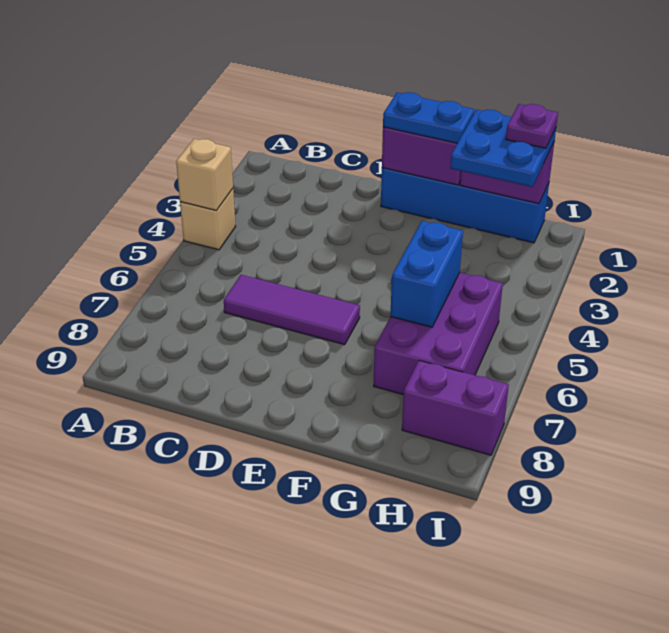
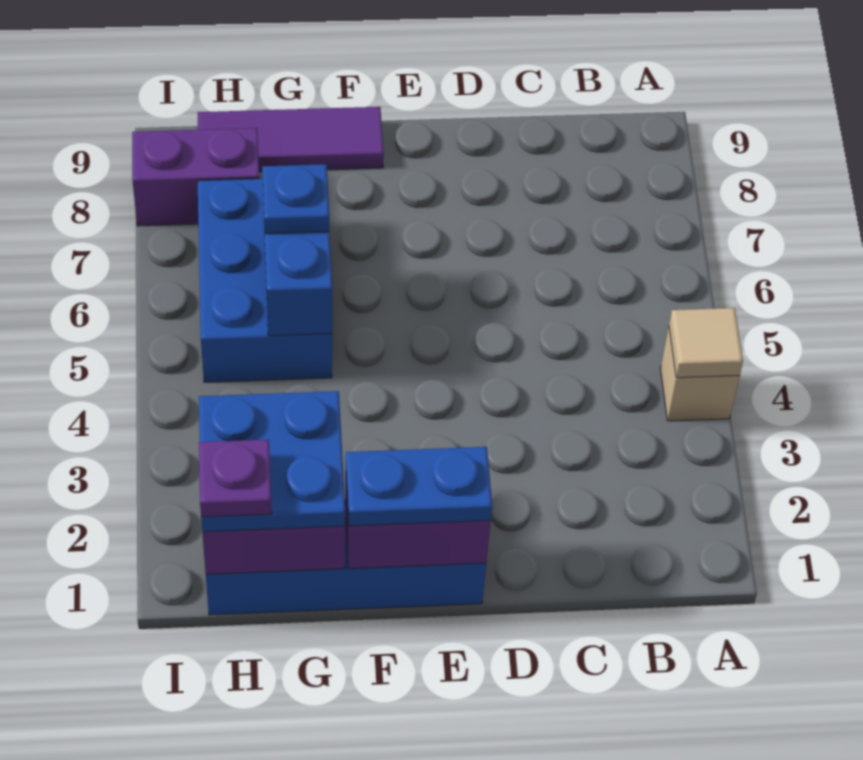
tan 1x1 brick [176,139,233,211] -> tan 1x1 tile [669,308,743,378]
purple 1x3 tile [224,275,360,345] -> purple 1x3 tile moved to [197,107,384,172]
purple 2x3 brick [374,273,503,395] -> blue 2x3 brick [198,179,332,382]
none -> blue 1x1 plate [262,164,329,234]

